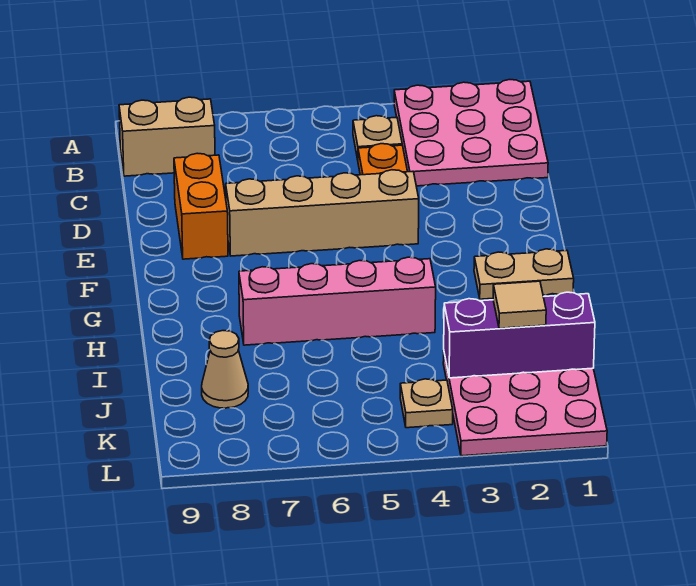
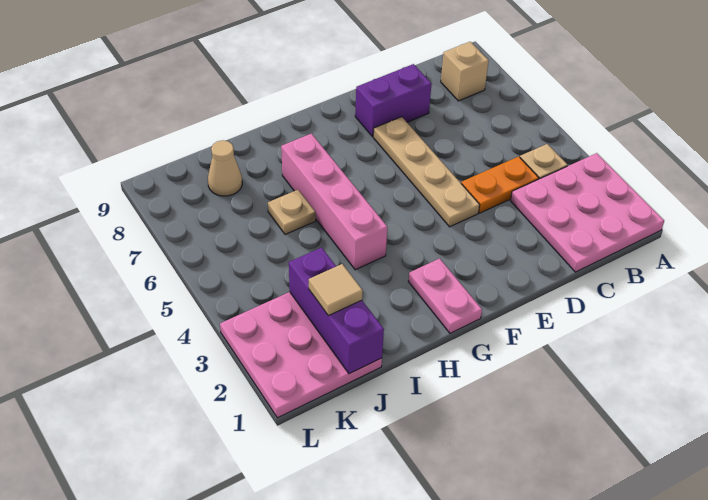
tan 1x2 brick [119,97,215,176] -> tan 1x1 brick [441,42,489,101]
orange 1x2 brick [174,153,228,259] -> purple 1x2 brick [355,64,432,137]
tan 1x4 brick [226,170,419,256] -> tan 1x4 plate [373,117,479,227]
tan 1x2 plate [474,249,574,299] -> pink 1x2 plate [408,258,482,333]
tan 1x1 plate [400,379,453,428] -> tan 1x1 plate moved to [268,190,316,234]

